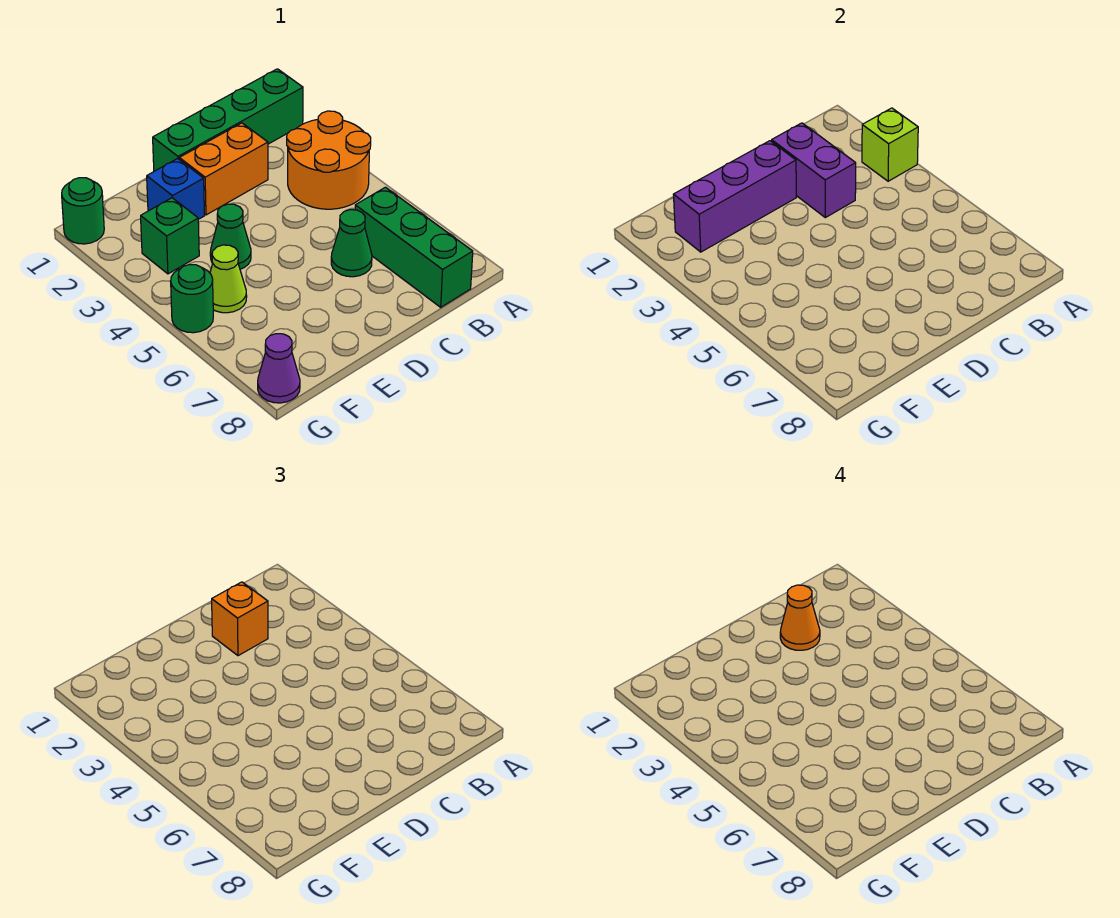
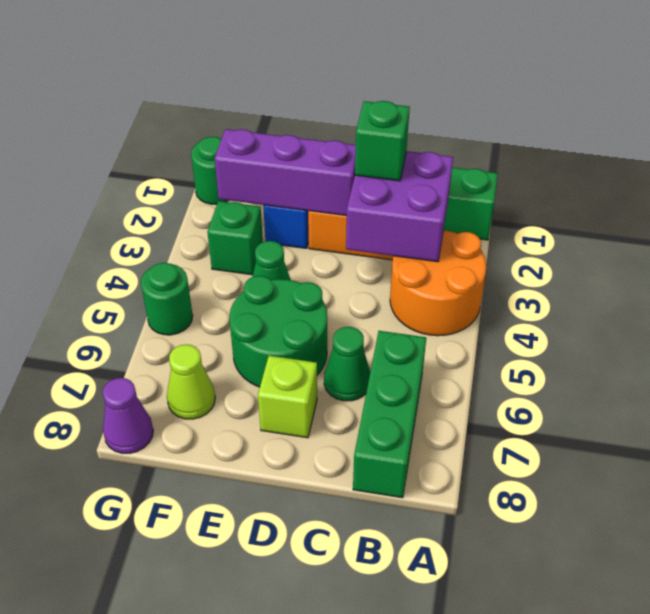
lime 1x1 brick [862,108,918,181] -> lime 1x1 brick moved to [258,356,317,438]
purple 1x2 brick [772,123,856,218] -> purple 2x2 brick [346,151,453,262]
orange 1x1 brick [212,582,268,656] -> green 1x1 brick [355,101,410,181]
orange 1x1 cone [780,585,820,650] -> none
none -> green 2x2 round brick [230,276,327,387]
lime 1x1 cone [210,245,247,313] -> lime 1x1 cone moved to [167,344,215,419]

